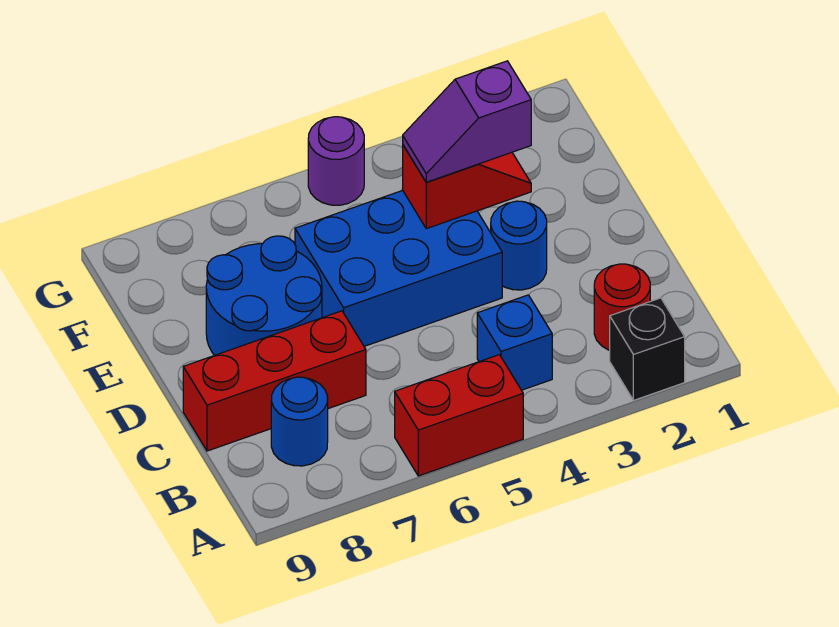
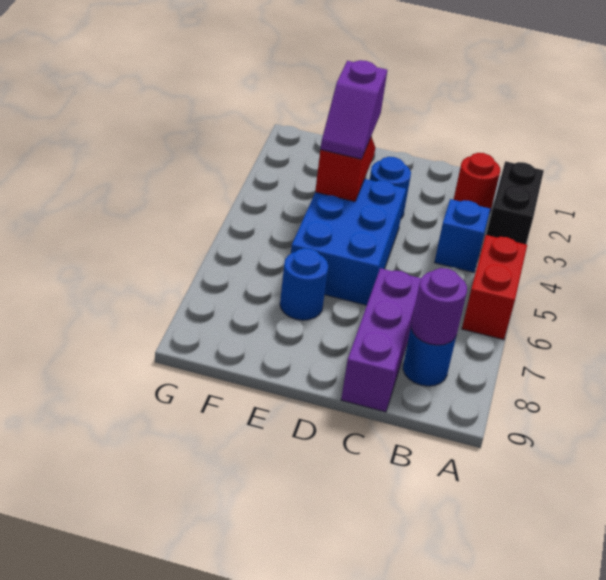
black 1x1 brick [610,298,685,400] -> black 1x2 brick [486,161,544,244]
red 1x3 brick [183,311,366,451] -> purple 1x3 brick [341,268,421,412]
blue 2x2 round brick [206,236,322,355] -> blue 1x1 round brick [280,248,328,320]
purple 1x1 round brick [308,117,364,205] -> purple 1x1 round brick moved to [411,268,467,345]

